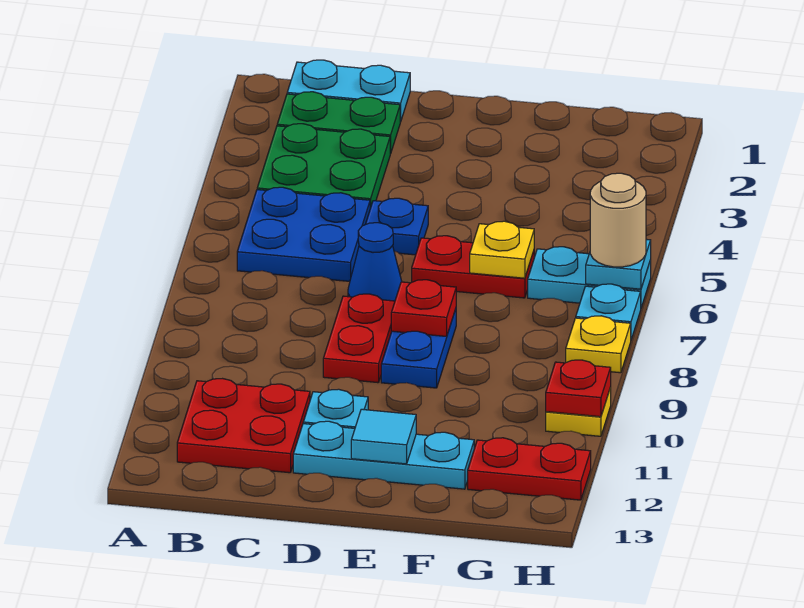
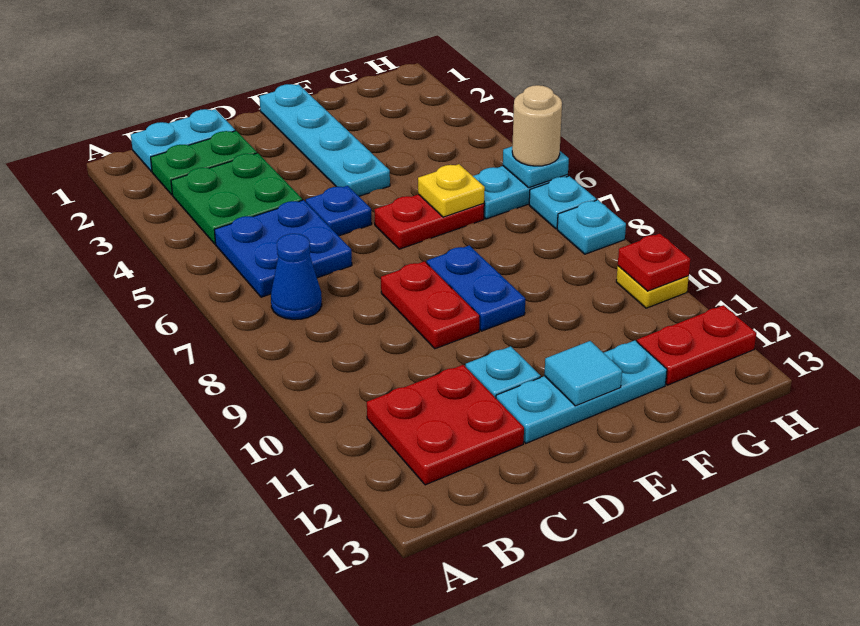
blue 1x1 cone [348,223,402,301] -> blue 1x1 cone moved to [271,234,322,320]
none -> cyan 1x4 plate [259,84,390,196]
red 1x1 plate [391,280,456,336] -> none
yellow 1x1 plate [566,316,631,373] -> cyan 1x1 plate [557,200,626,254]

